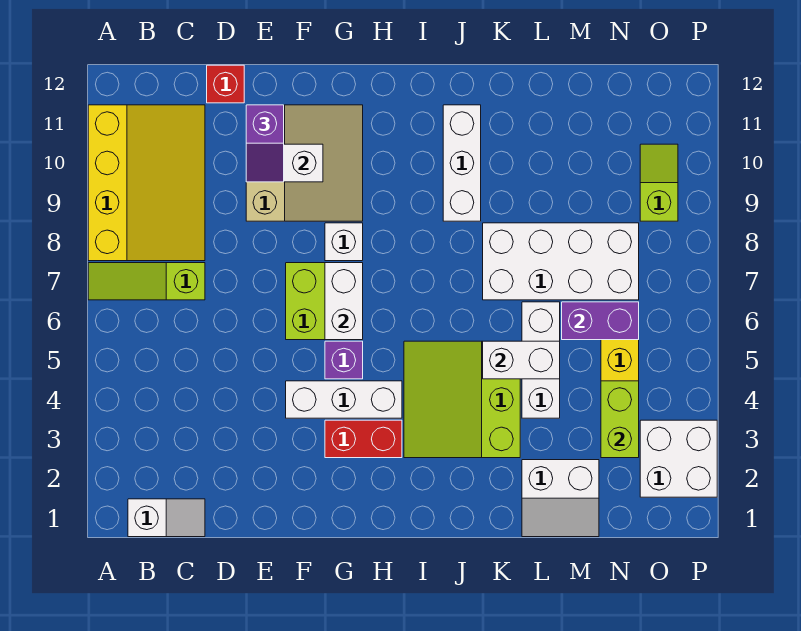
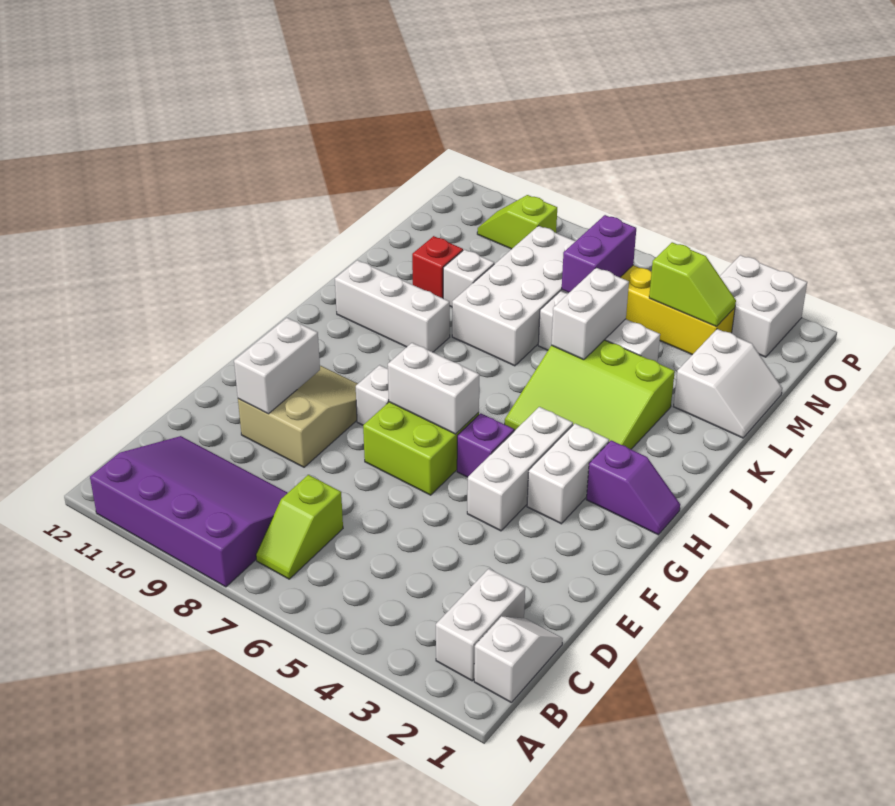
lime 1x3 slope [88,263,205,300] -> lime 1x2 slope [256,475,343,579]
yellow 3x4 slope [88,105,205,261] -> purple 3x4 slope [90,436,287,587]
none -> white 1x2 brick [436,569,525,681]
red 1x1 brick [207,65,244,103] -> red 1x1 brick moved to [412,236,463,298]
tan 3x3 slope [246,105,363,221] -> tan 2x3 slope [238,366,358,467]
purple 1x2 slope [246,105,284,182] -> purple 1x2 slope moved to [586,440,680,535]
red 1x2 brick [325,420,402,458] -> white 1x2 brick [527,424,609,524]
none -> white 1x1 brick [443,250,494,307]
lime 1x2 brick [601,381,639,458] -> lime 1x2 slope [649,242,736,327]

